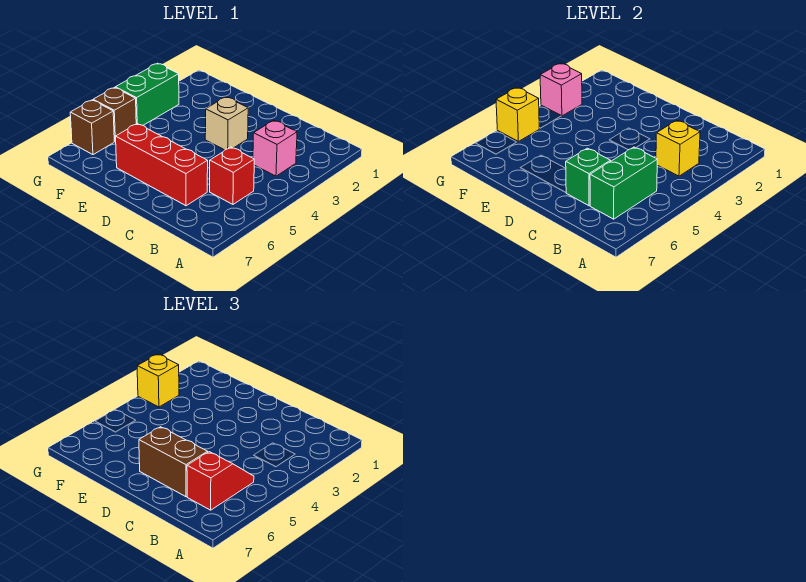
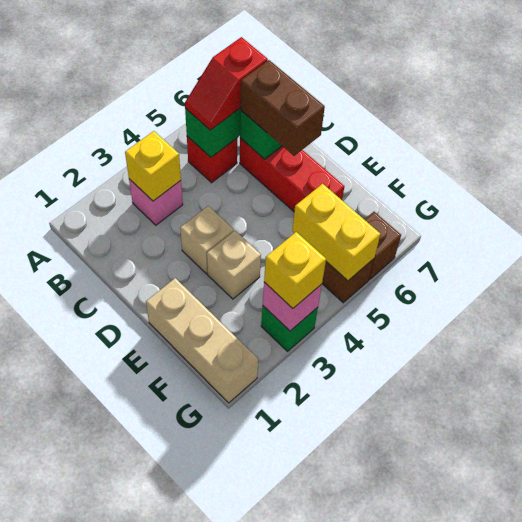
none -> tan 1x3 brick [146,278,258,403]
none -> tan 1x1 brick [207,231,261,299]
green 1x2 brick [115,63,179,125] -> green 1x1 brick [261,306,318,351]
yellow 1x1 brick [496,88,539,141] -> yellow 1x2 brick [292,184,380,281]

